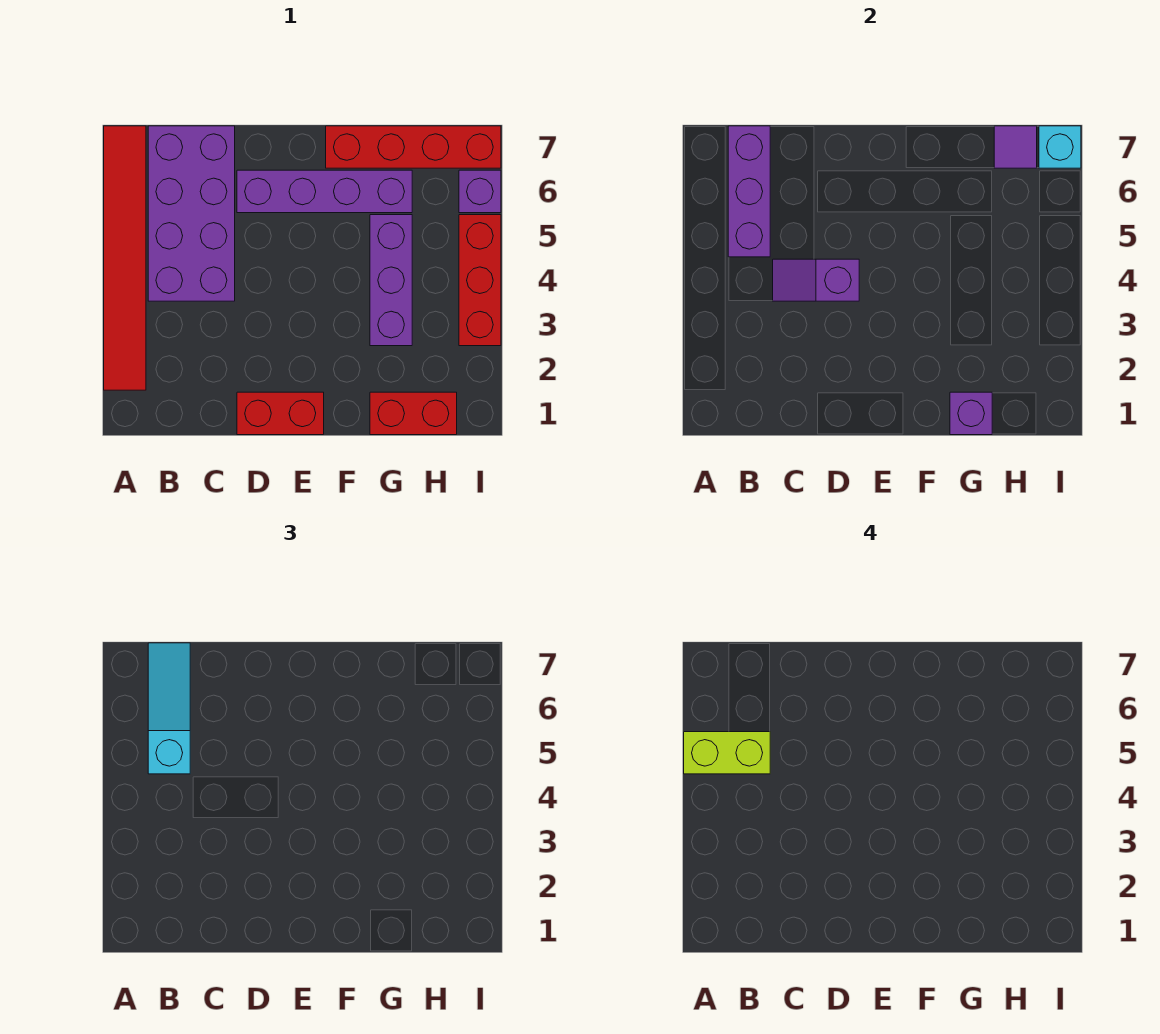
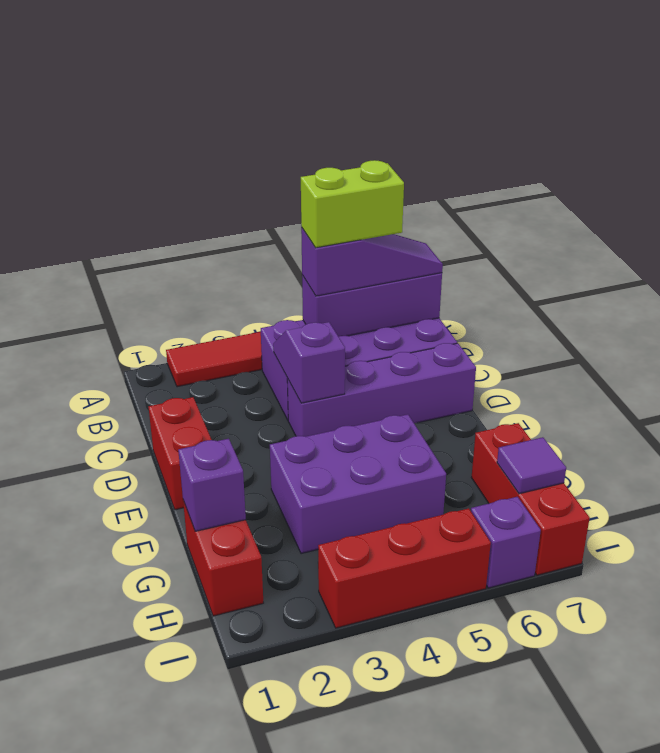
lime 1x2 brick [684,732,770,774] -> lime 1x2 brick turned to [301,160,404,248]
cyan 1x3 slope [148,643,190,774] -> purple 1x3 slope [301,227,443,296]
purple 1x4 brick [237,170,412,213] -> purple 1x4 brick turned to [287,343,476,436]
red 1x4 brick [326,126,501,168] -> red 1x3 brick [472,423,590,575]
purple 1x3 brick [370,215,412,346] -> purple 2x3 brick [270,414,446,554]
cyan 1x1 brick [1039,126,1081,168] -> none

